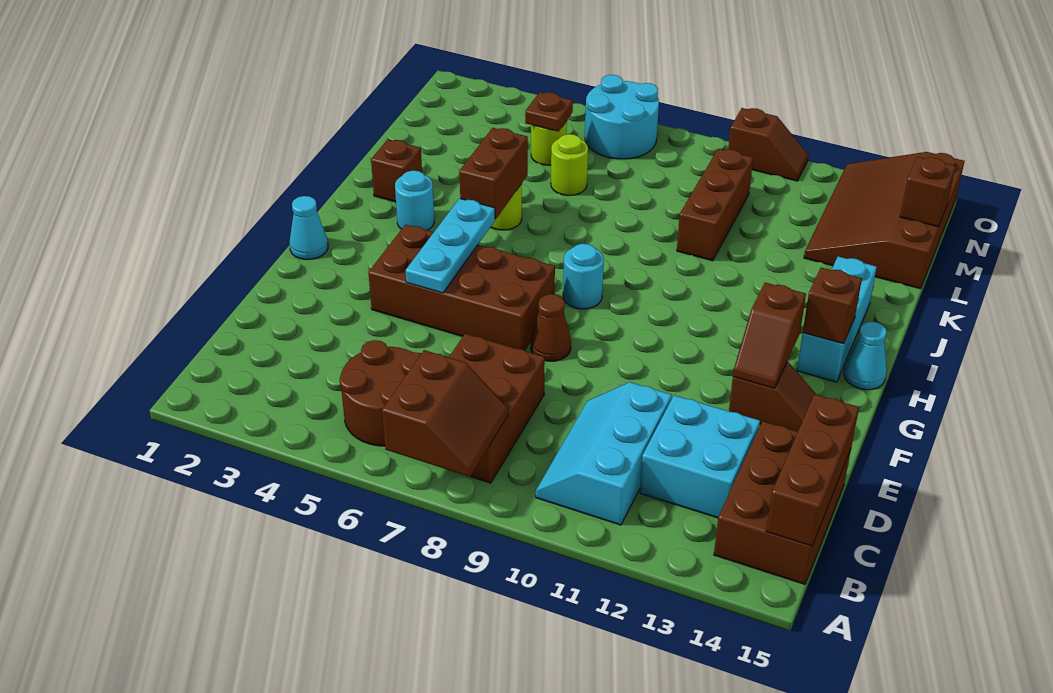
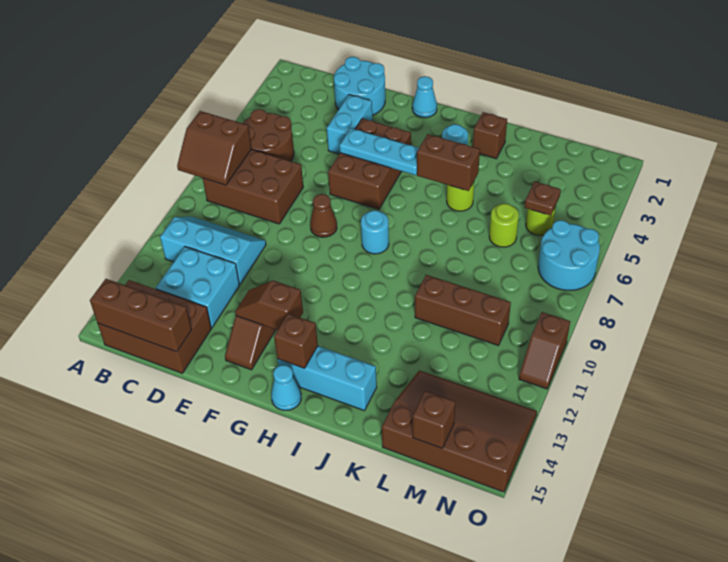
none -> cyan 2x2 round brick [334,57,385,116]
none -> cyan 1x2 brick [327,95,373,154]
brown 2x4 brick [368,225,555,350] -> brown 2x3 brick [328,118,411,209]

